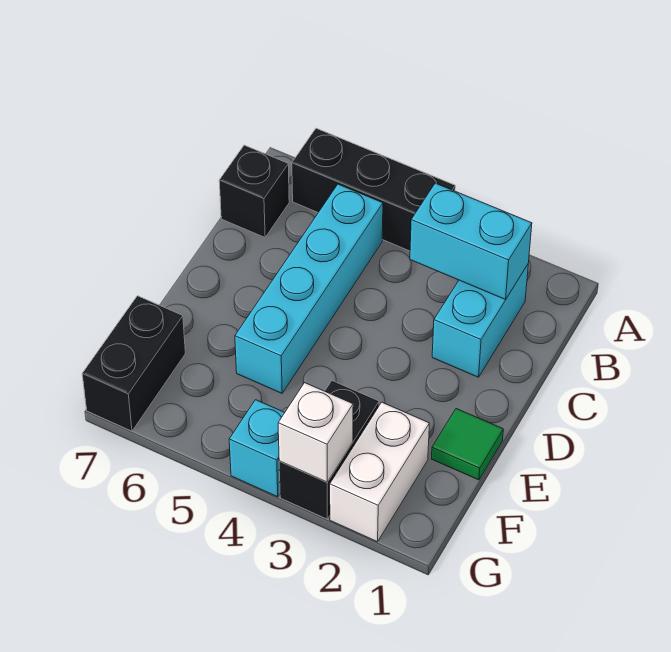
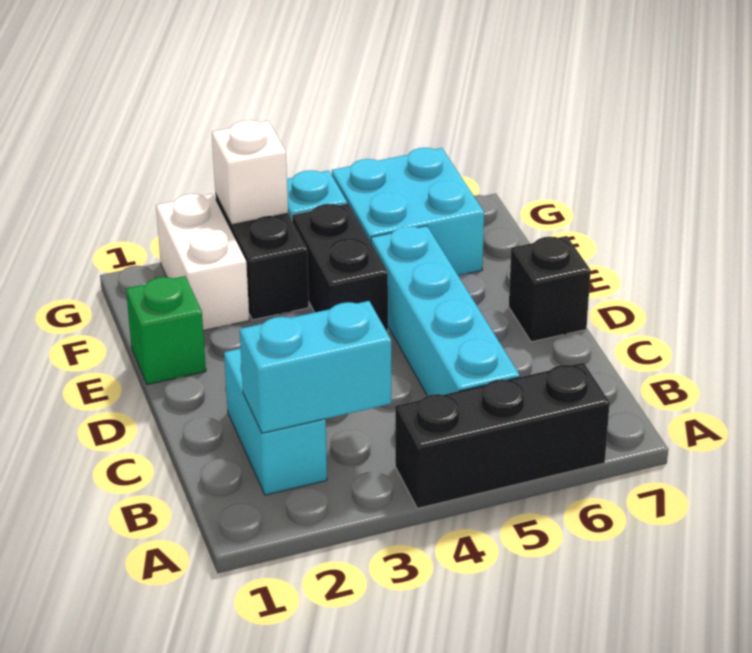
black 1x1 brick [219,145,289,237] -> black 1x1 brick moved to [509,236,591,342]
green 1x1 tile [431,409,503,480] -> green 1x1 brick [126,276,206,385]
none -> cyan 2x2 brick [332,148,484,275]
black 1x2 brick [82,296,185,431] -> black 1x2 brick moved to [292,204,388,332]

